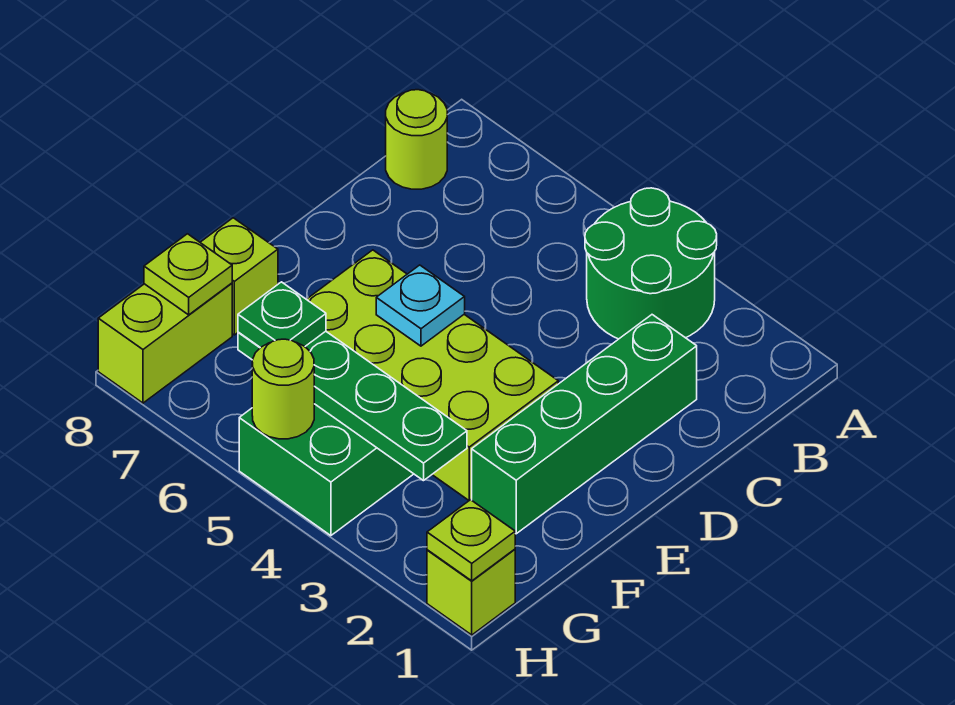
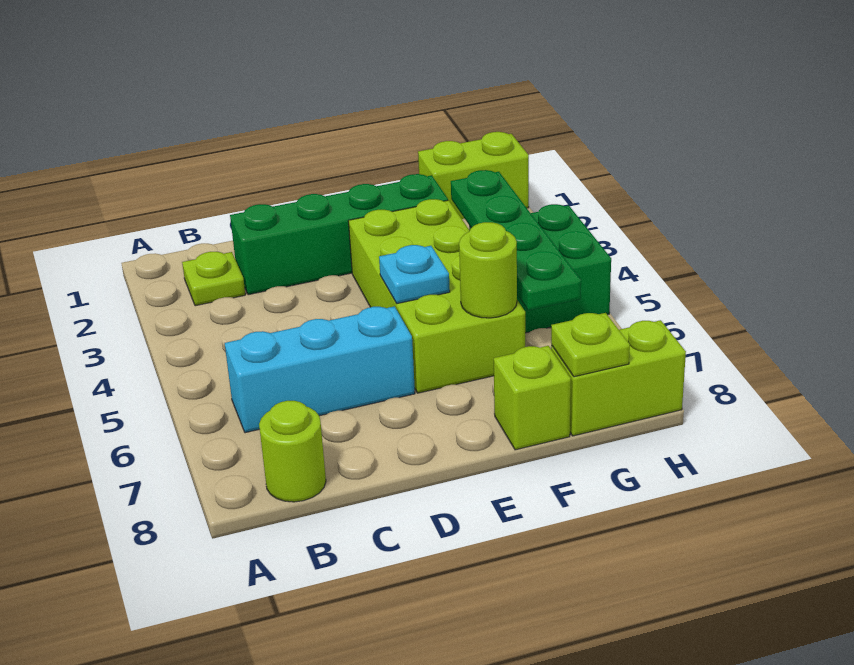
green 2x2 round brick [585,188,717,339] -> none
none -> cyan 1x3 brick [225,306,415,433]
green 1x1 plate [238,282,326,348] -> none
lime 1x1 brick [427,549,515,635] -> lime 1x2 brick [418,132,529,219]
lime 1x1 plate [427,500,515,581] -> lime 1x1 plate moved to [182,252,245,306]
lime 1x1 round brick [252,339,314,439] -> lime 1x1 round brick moved to [459,222,517,318]

